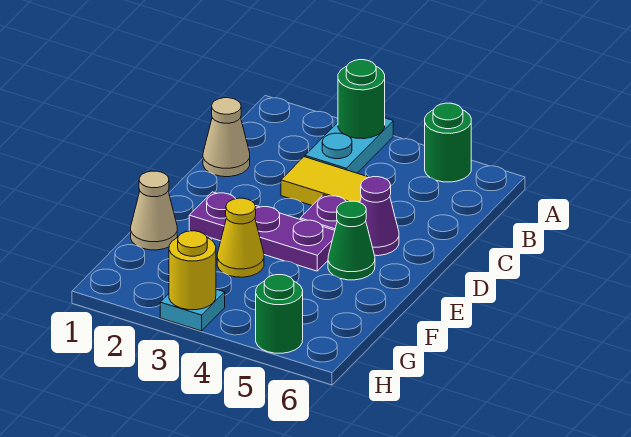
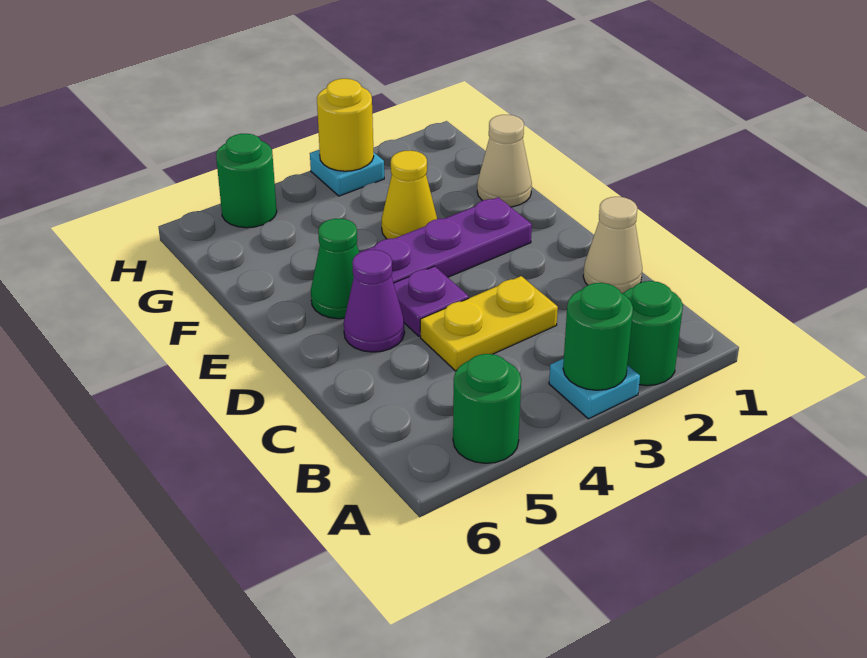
none -> green 1x1 round brick [623,281,683,386]
cyan 1x2 plate [305,118,393,173] -> cyan 1x1 plate [549,358,640,419]
yellow 1x2 tile [281,157,369,205] -> yellow 1x2 plate [420,276,558,371]

